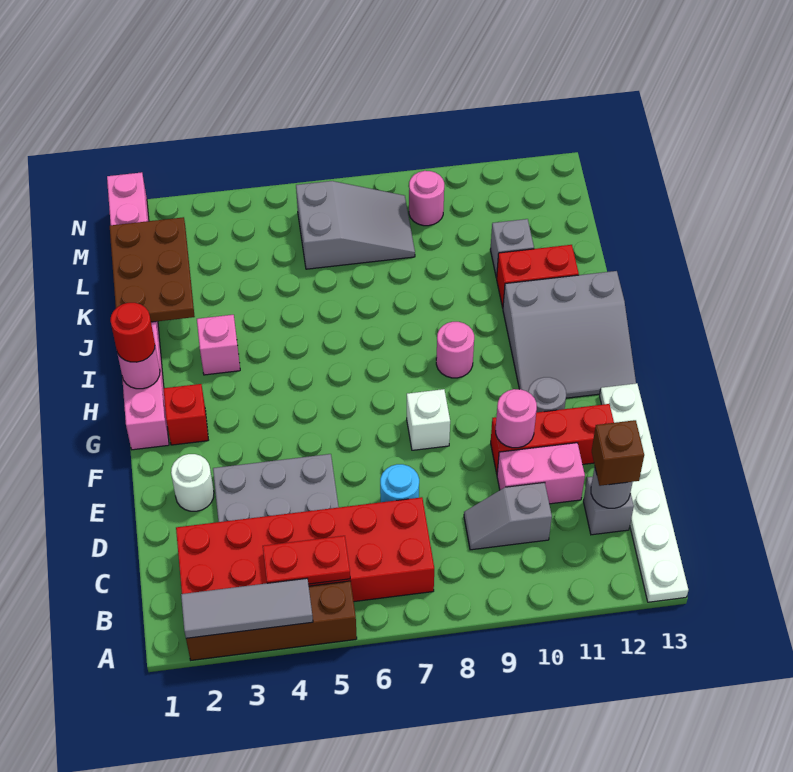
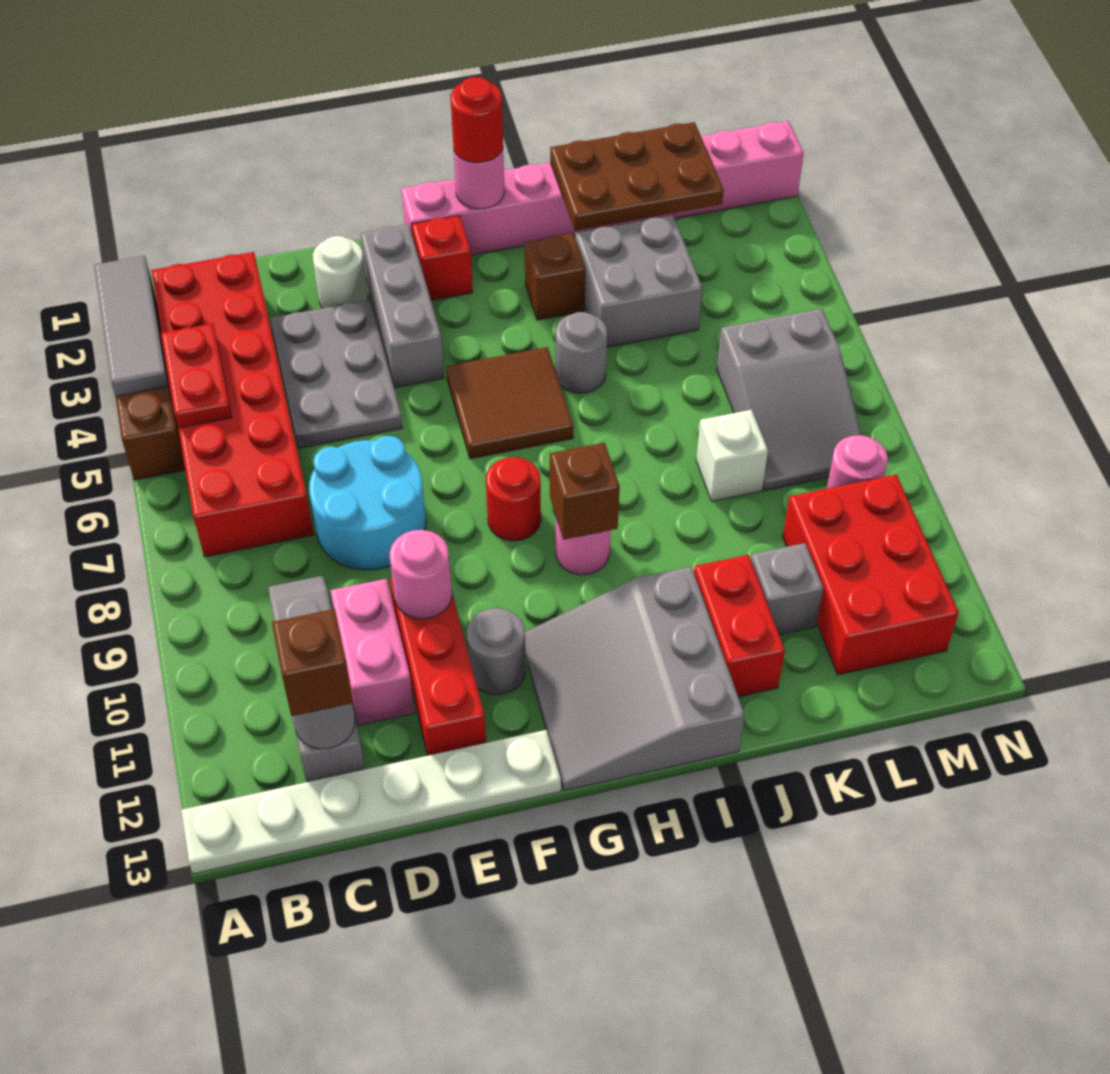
cyan 1x1 round brick [380,464,419,502] -> cyan 2x2 round brick [309,436,426,570]
none -> grey 1x3 brick [360,224,444,387]
white 1x1 brick [407,389,450,450] -> white 1x1 brick moved to [696,410,768,501]
none -> brown 2x2 tile [446,347,573,459]
none -> red 1x1 round brick [486,457,541,541]
none -> brown 1x1 brick [550,443,620,540]
pink 1x1 brick [197,315,240,375] -> brown 1x1 brick [525,233,586,320]
none -> grey 1x1 round brick [556,312,607,393]
none -> grey 2x2 brick [575,215,702,347]
none -> red 2x3 brick [783,475,959,675]

